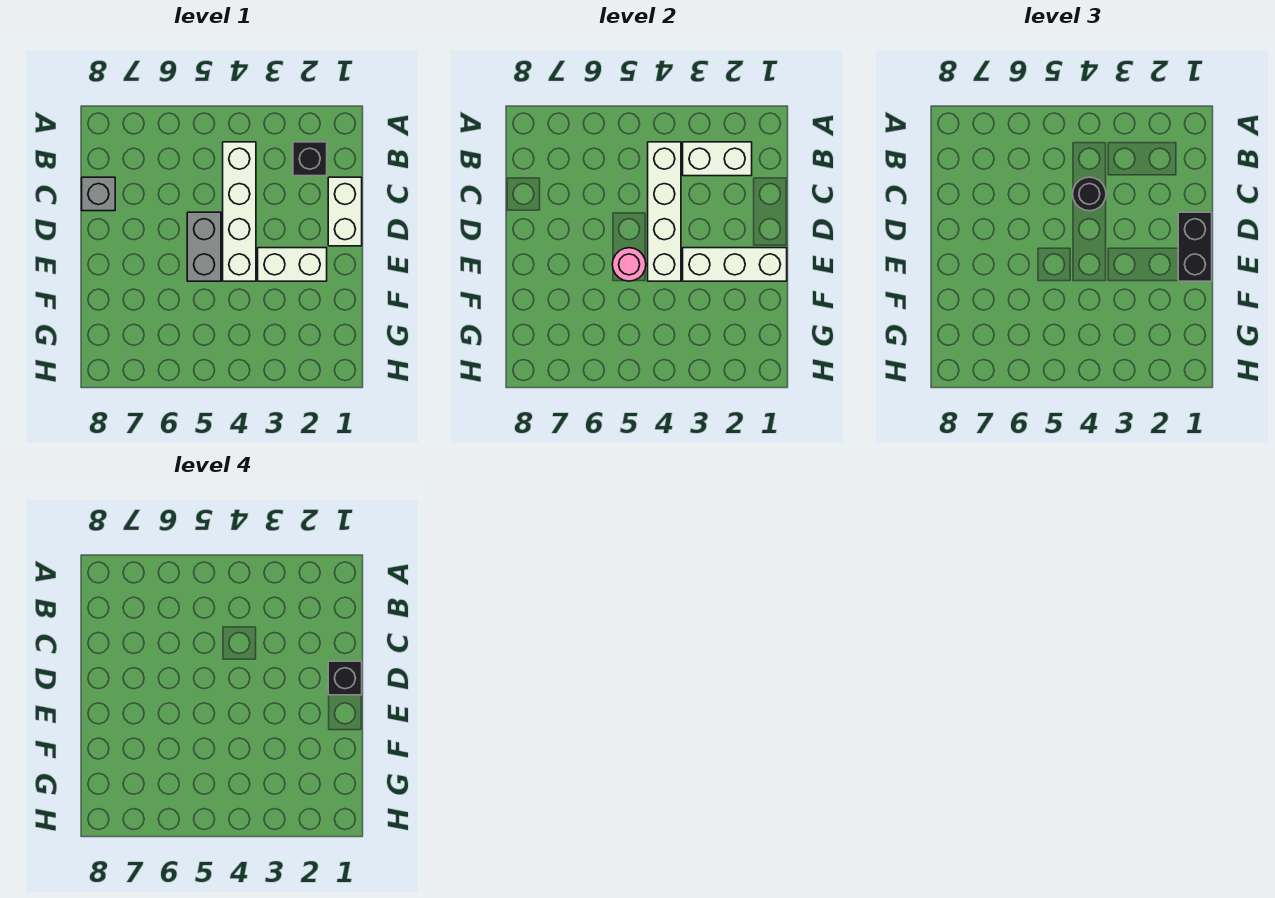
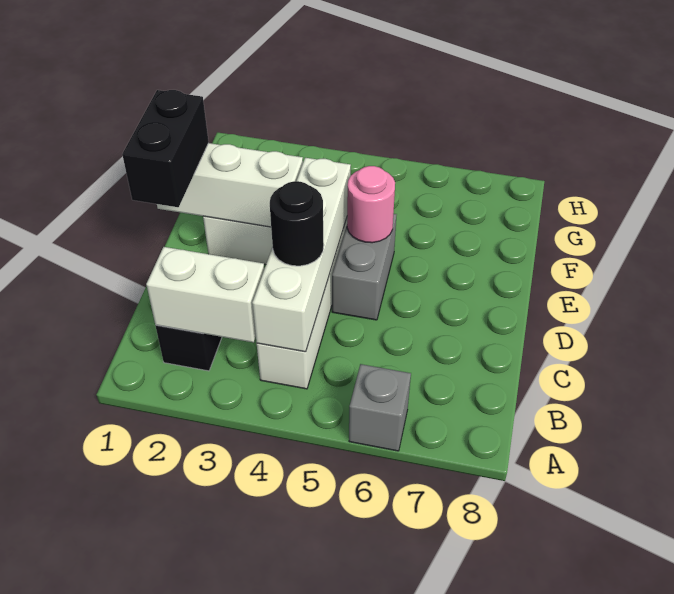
white 1x2 brick [328,177,362,246] -> none
grey 1x1 brick [82,177,115,211] -> grey 1x1 brick moved to [349,364,411,451]
black 1x1 brick [328,661,362,695] -> none

